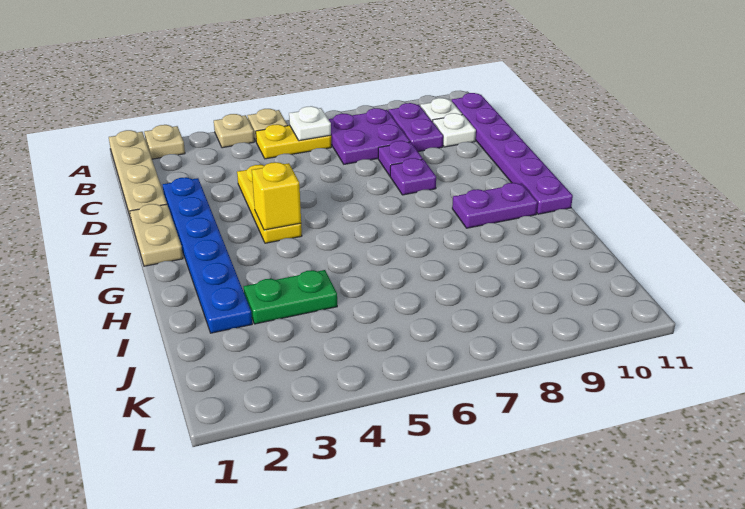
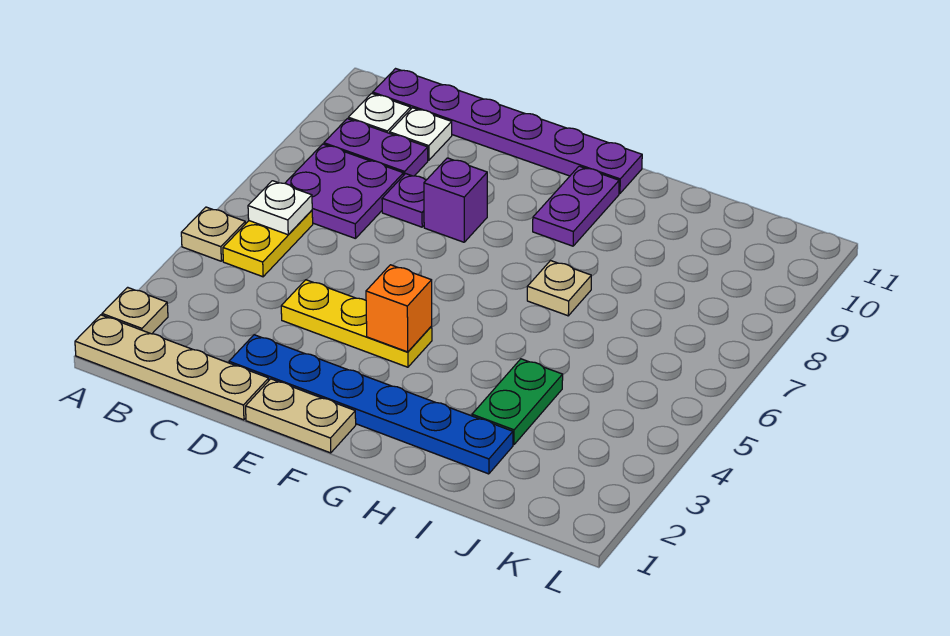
tan 1x1 plate [214,114,254,148] -> tan 1x1 plate moved to [527,261,591,316]
purple 1x1 plate [390,158,436,195] -> purple 1x1 brick [424,158,487,242]
yellow 1x1 brick [252,162,301,230] -> orange 1x1 brick [366,265,432,352]

